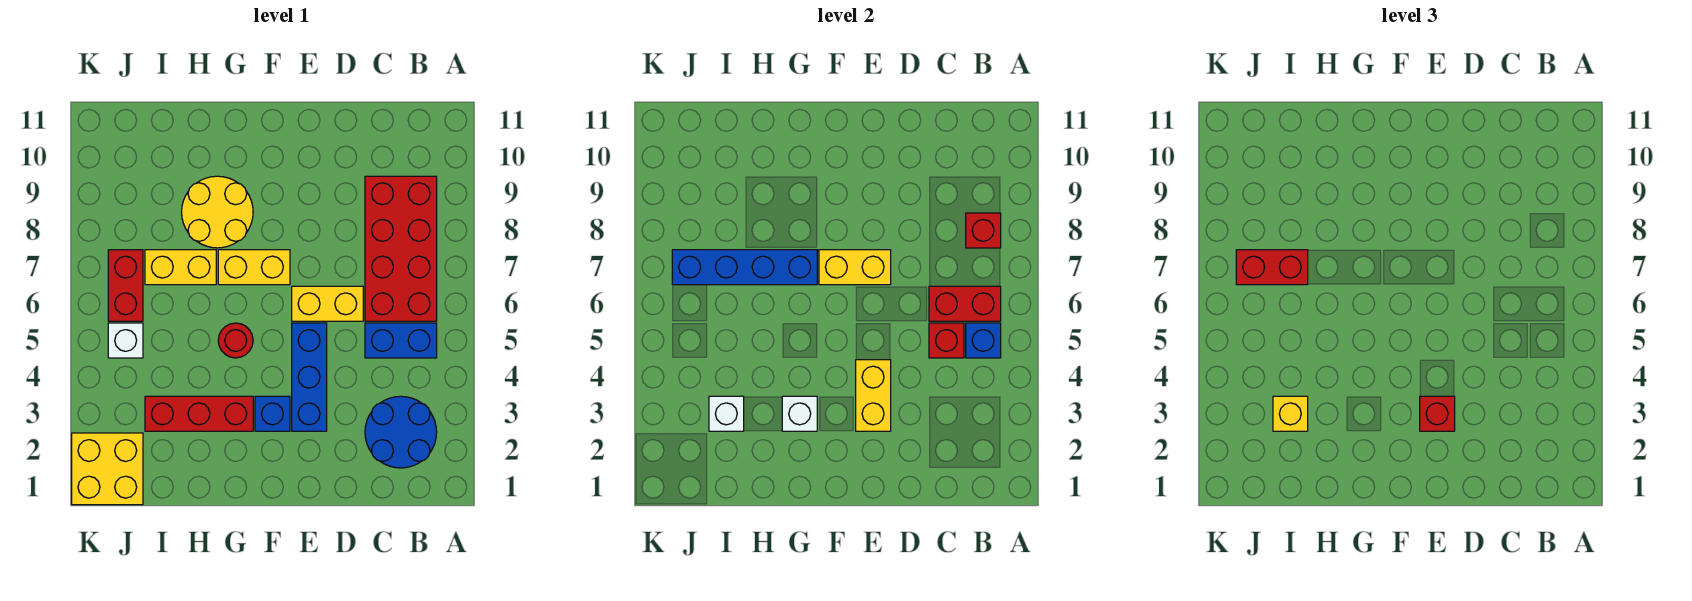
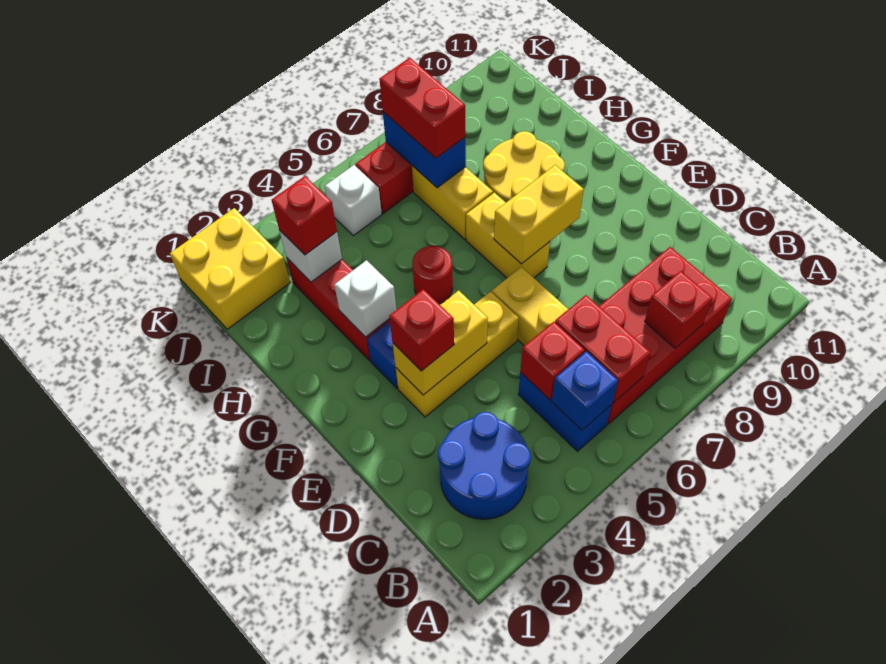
blue 1x3 brick [292,323,327,431] -> yellow 1x3 brick [396,292,519,417]
yellow 1x2 brick [819,250,891,285] -> yellow 1x2 brick turned to [494,165,584,264]
blue 1x4 brick [672,250,817,285] -> blue 1x2 brick [383,112,466,188]
yellow 1x1 brick [1273,396,1308,431] -> red 1x1 brick [272,176,337,255]

